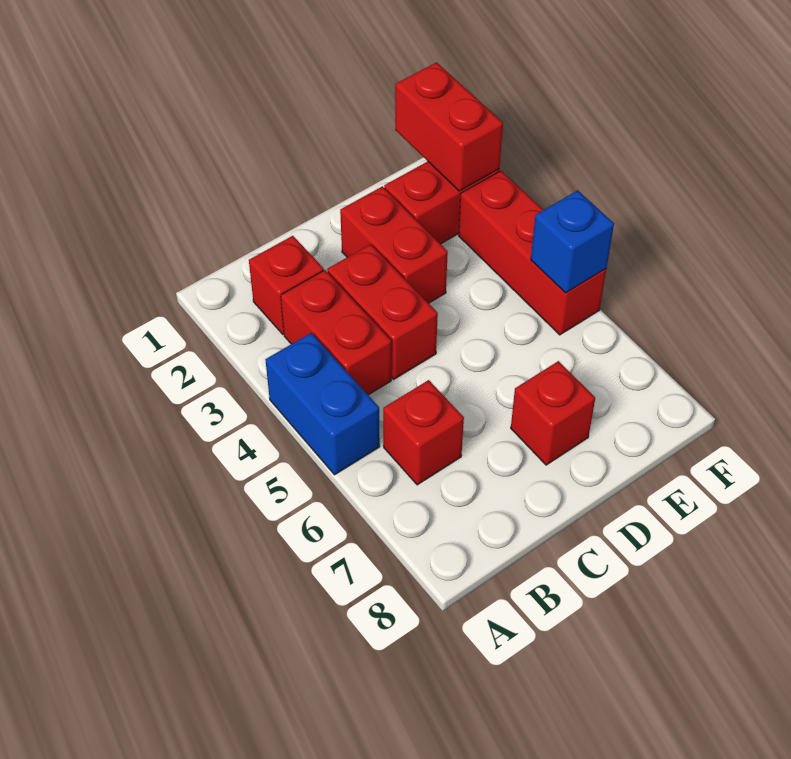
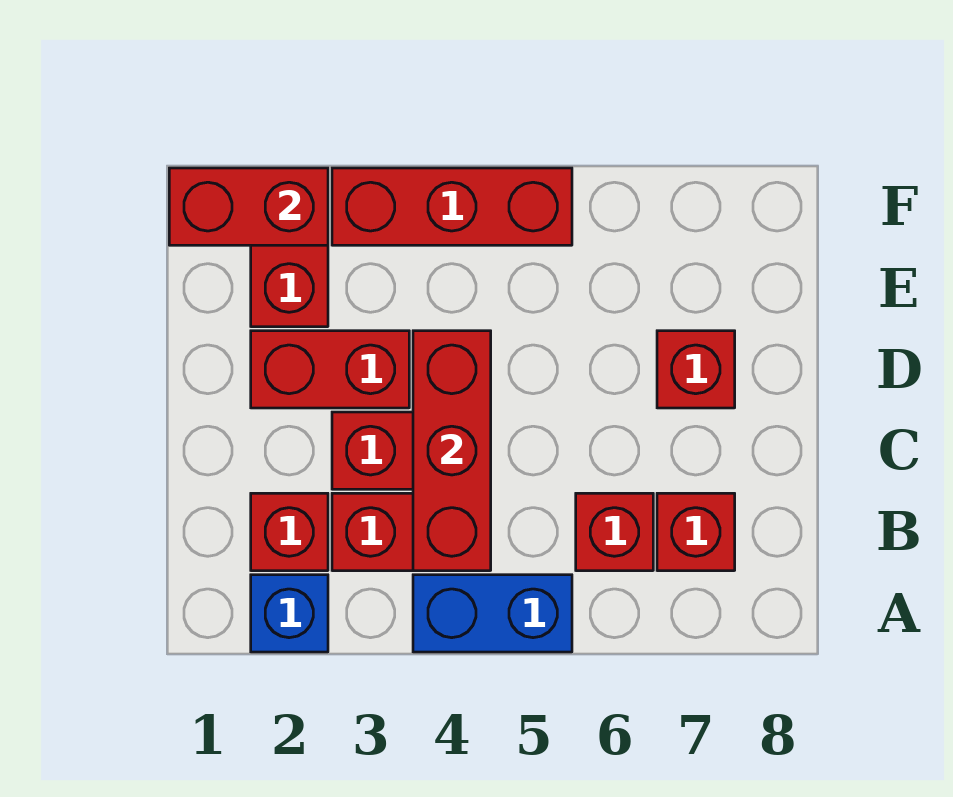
none -> red 1x3 brick [413,331,491,571]
none -> red 1x1 brick [657,493,735,571]
blue 1x1 brick [531,190,614,293] -> blue 1x1 brick moved to [251,575,328,652]

